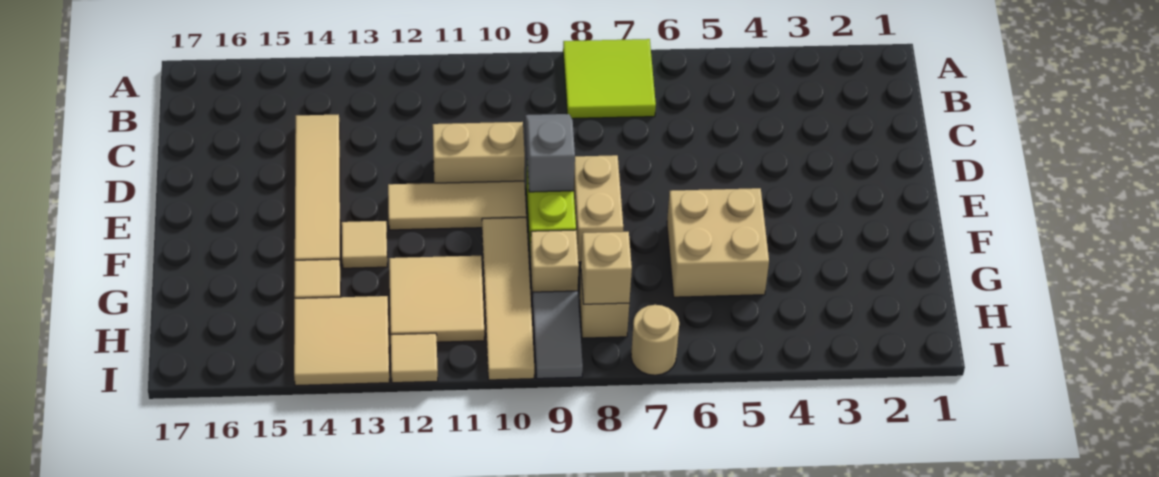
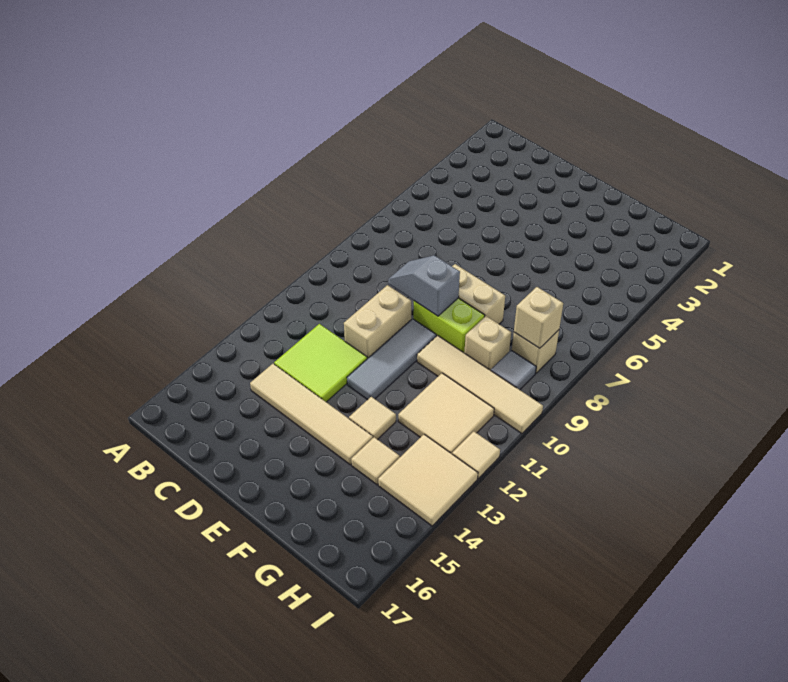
lime 2x2 tile [563,39,656,119] -> lime 2x2 tile moved to [274,324,367,402]
tan 1x3 tile [388,181,526,230] -> grey 1x3 tile [347,319,436,400]
tan 2x2 brick [667,188,769,297] -> none
grey 1x2 tile [532,291,583,379] -> grey 1x1 tile [491,350,536,390]
tan 1x1 round brick [631,305,679,375] -> none

